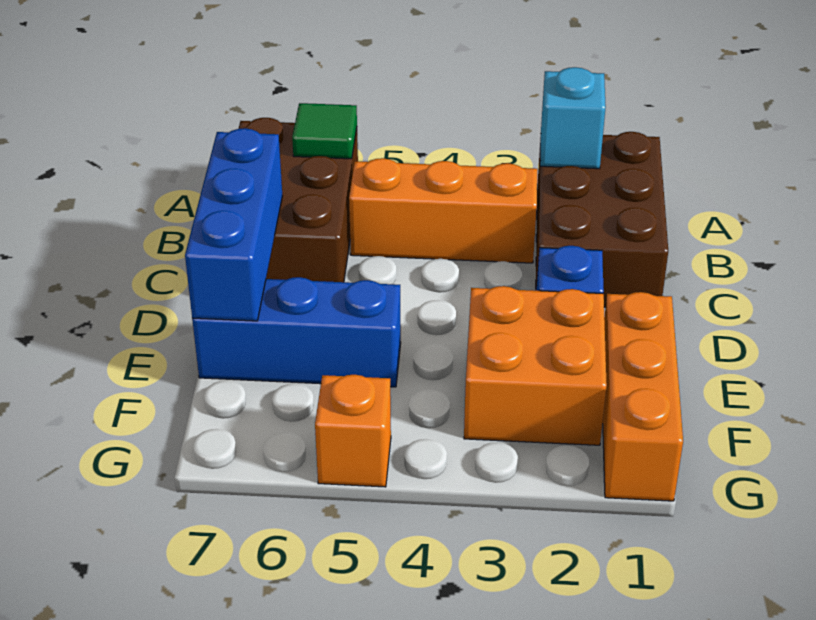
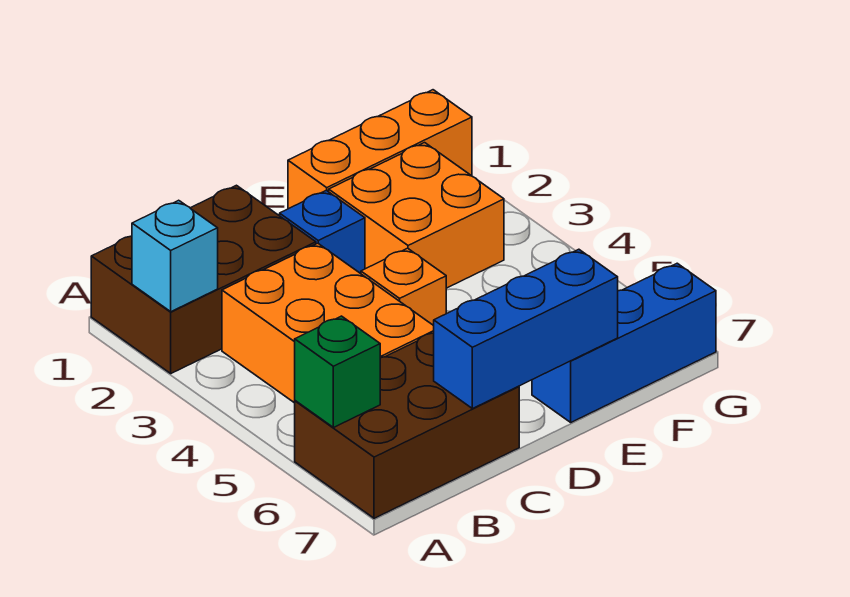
green 1x1 tile [292,103,357,159] -> green 1x1 brick [295,316,380,428]
orange 1x3 brick [349,158,537,263] -> orange 2x3 brick [222,243,434,403]
blue 1x3 brick [192,277,401,387] -> blue 1x3 brick turned to [532,263,716,422]
orange 1x1 brick [315,375,391,487] -> orange 1x1 brick moved to [361,248,446,326]

